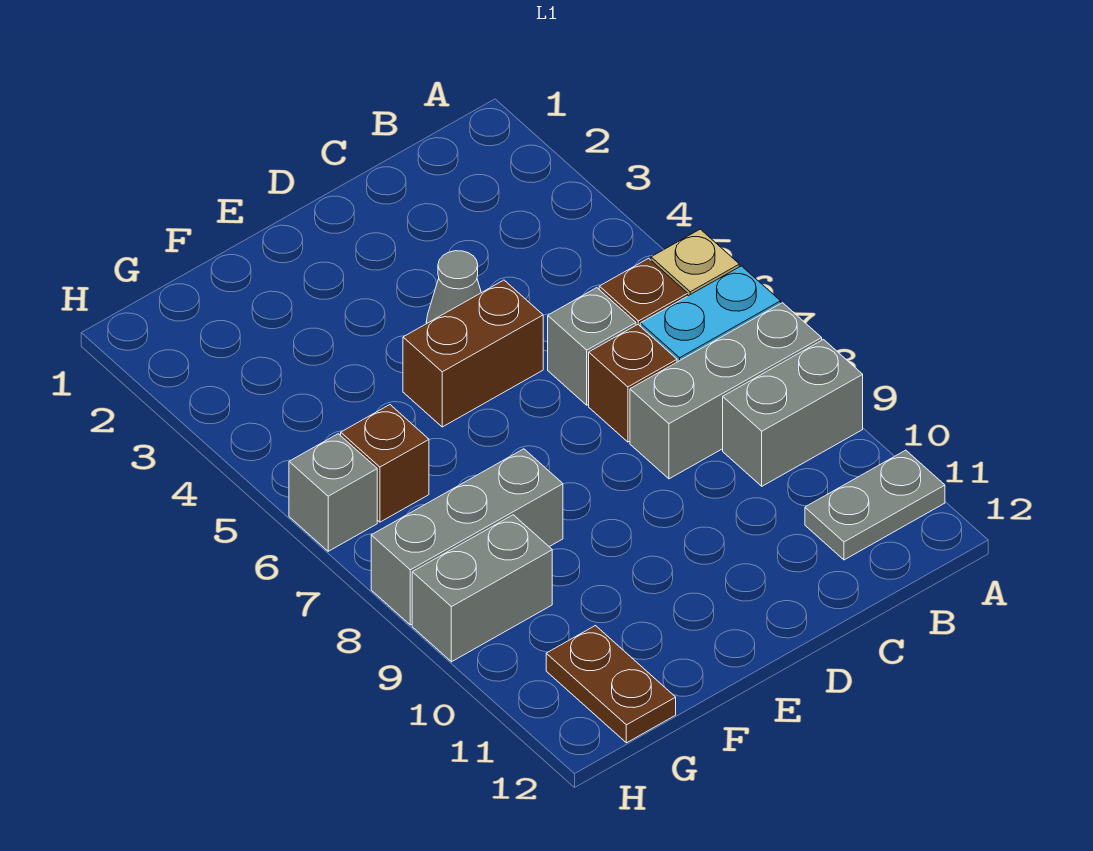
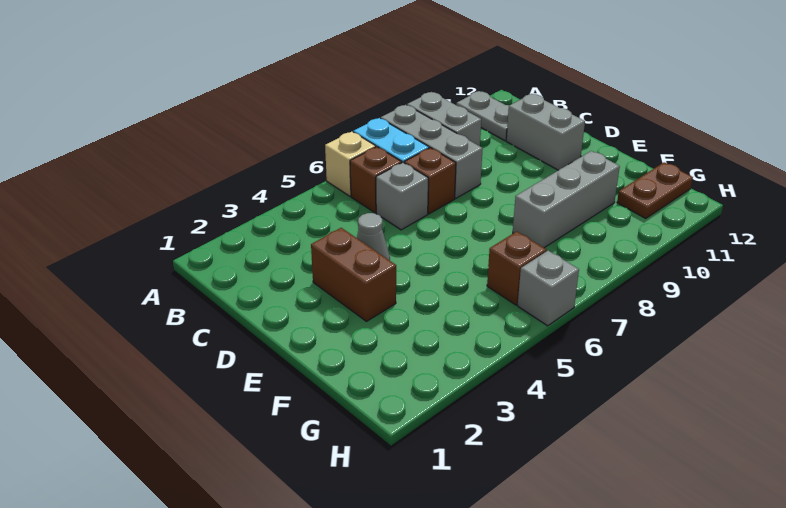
brown 1x2 brick [403,280,543,427] -> brown 1x2 brick moved to [311,228,396,321]
grey 1x3 brick [371,449,563,625] -> grey 1x3 brick turned to [513,151,620,248]
grey 1x2 brick [412,515,552,662] -> grey 1x2 brick moved to [506,94,585,170]

